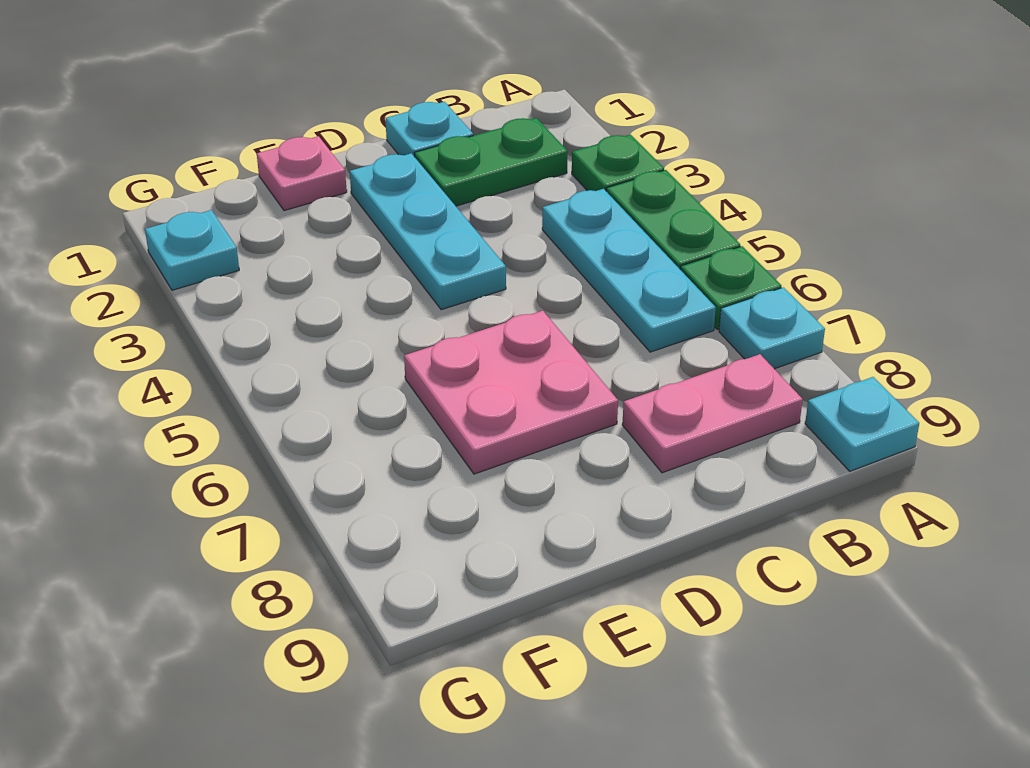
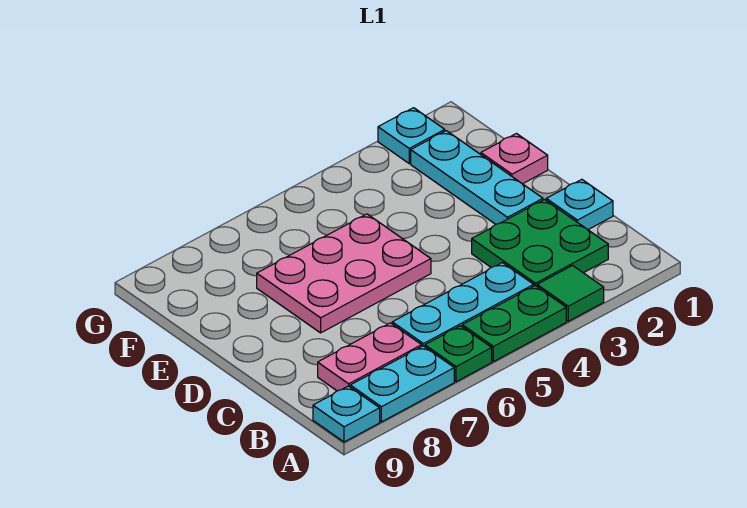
green 1x1 plate [572,135,664,191] -> green 1x1 tile [537,266,604,321]
cyan 1x1 plate [719,287,825,369] -> cyan 1x2 plate [350,346,454,422]
green 1x2 plate [415,118,568,206] -> green 2x2 plate [472,200,608,286]
pink 1x2 plate [622,354,803,473] -> pink 1x2 plate turned to [318,323,422,391]
cyan 1x3 plate [350,153,506,310] -> cyan 1x3 plate turned to [411,131,543,224]
pink 2x2 plate [404,311,618,474] -> pink 2x3 plate [257,214,431,333]

